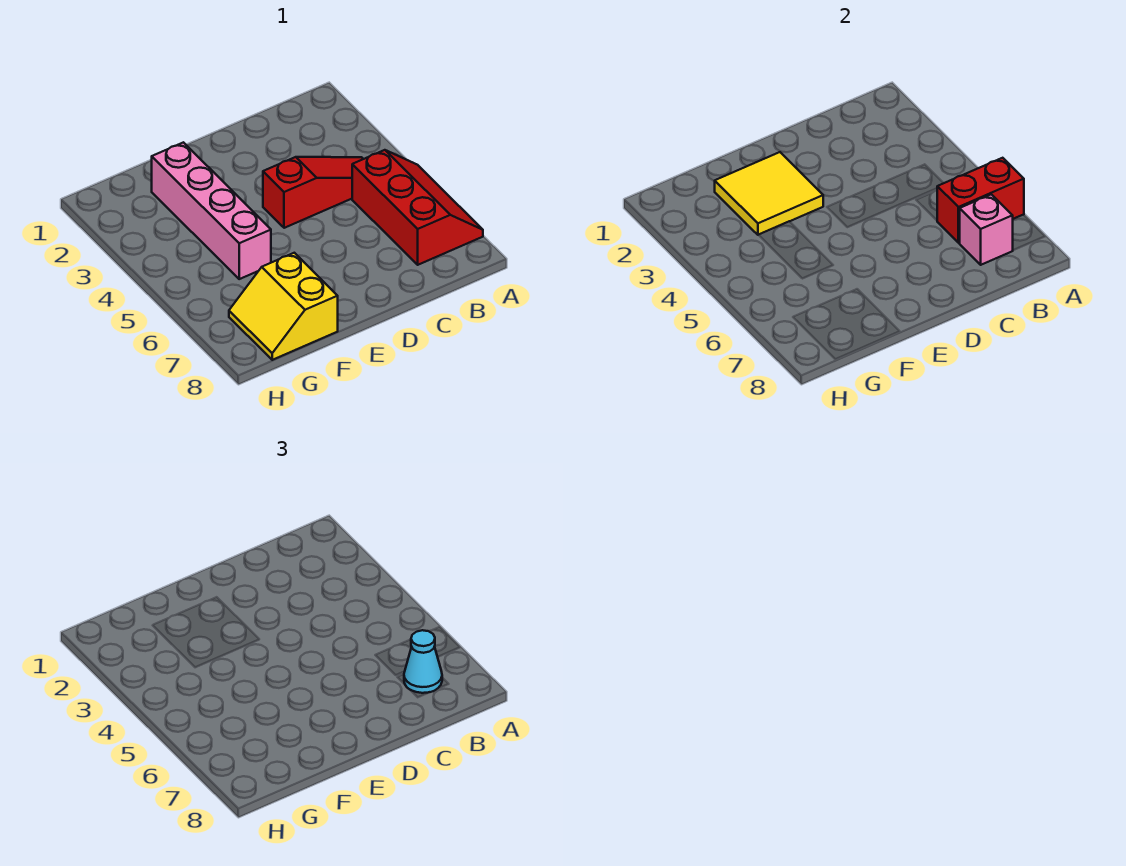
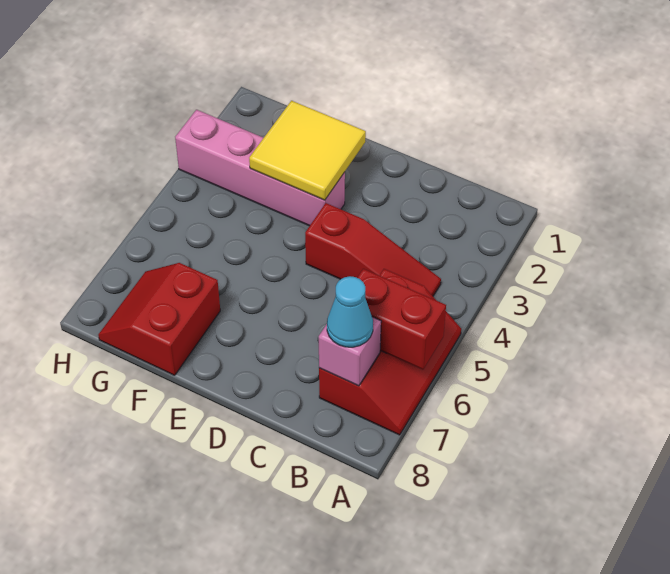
pink 1x4 brick [152,142,271,279] -> pink 1x4 brick turned to [175,110,345,226]
yellow 2x2 slope [229,253,338,360] -> red 2x2 slope [98,263,220,375]

